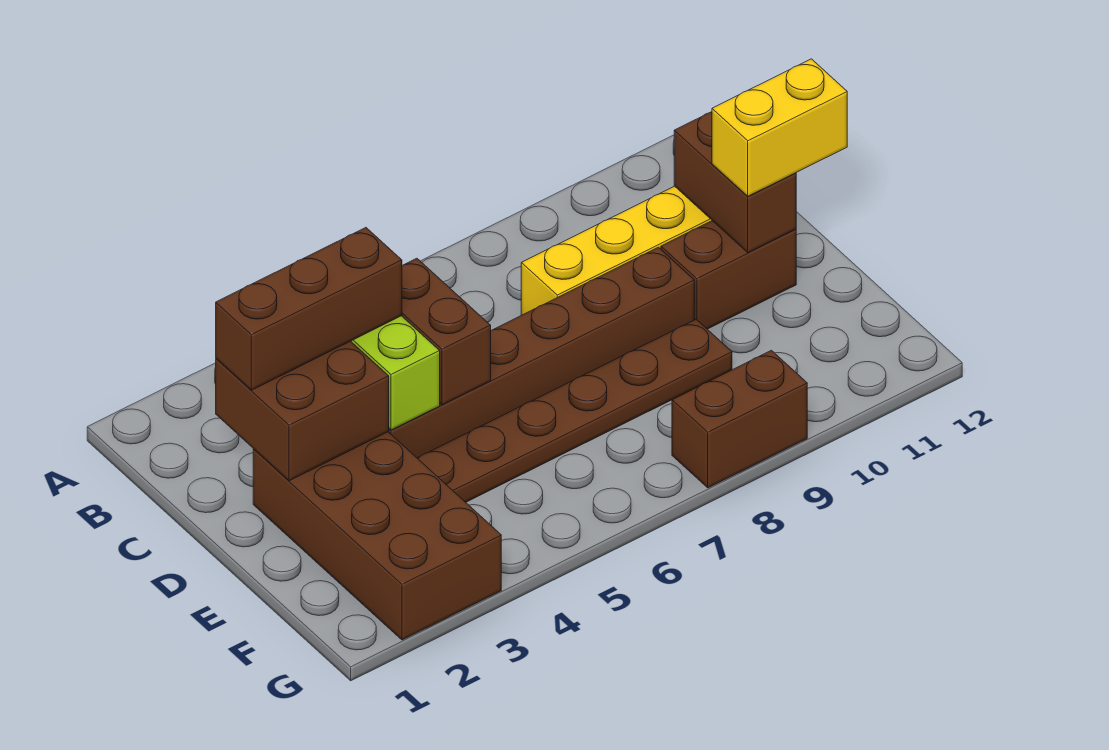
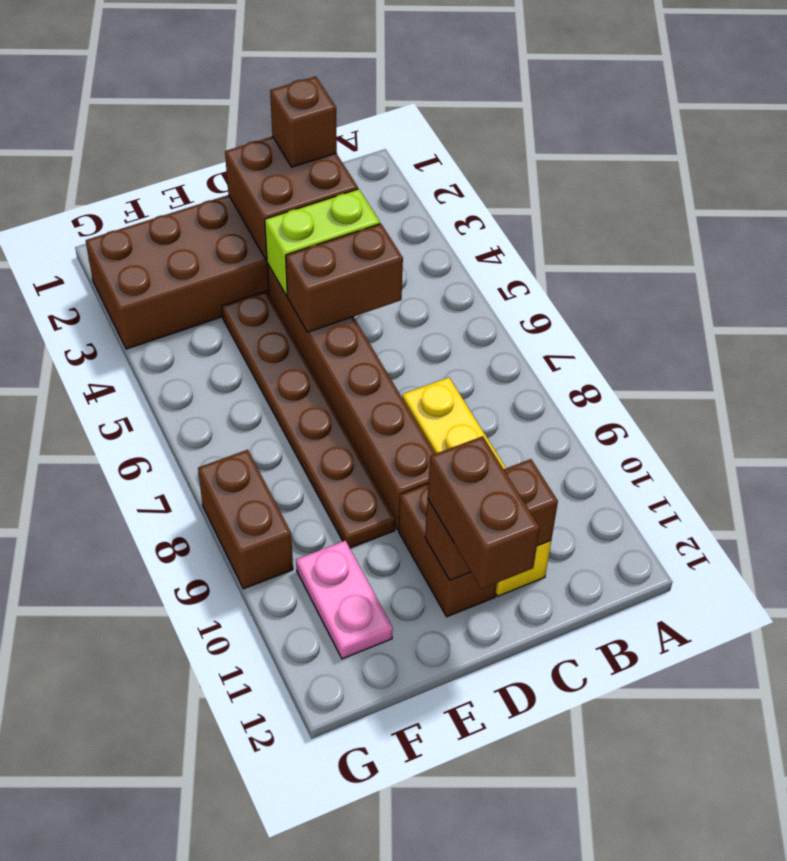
brown 1x3 brick [216,228,402,390] -> brown 1x1 brick [270,76,337,167]
yellow 1x2 brick [712,59,847,196] -> brown 1x2 brick [428,436,540,589]
none -> pink 1x2 plate [296,541,393,659]

